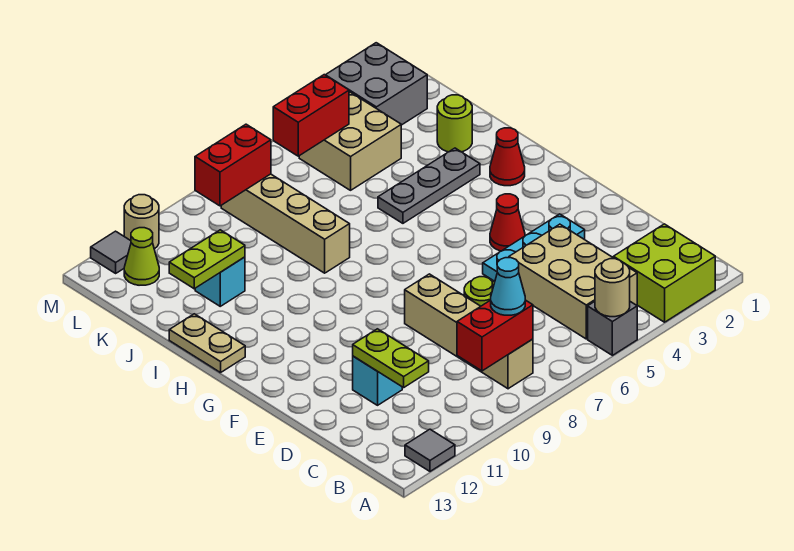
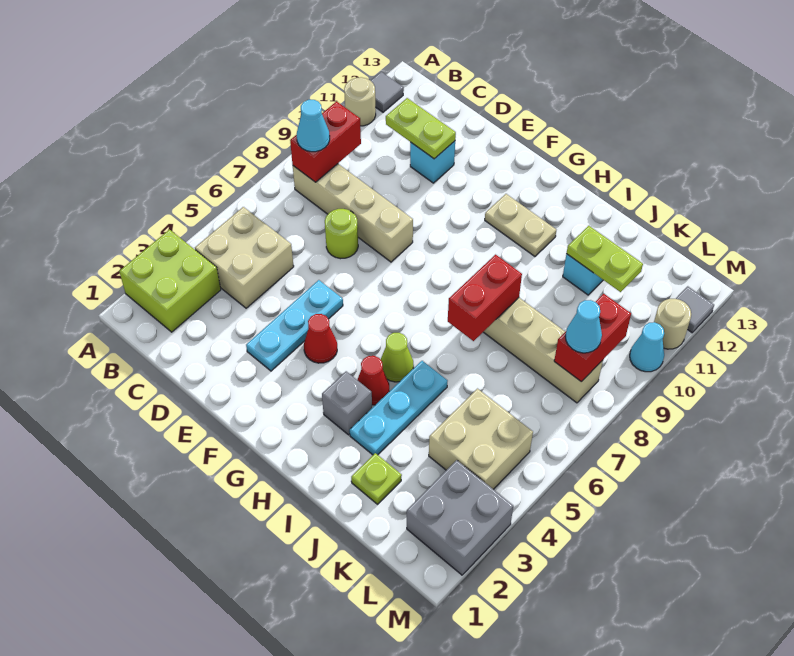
grey 1x1 brick [588,302,637,355] -> grey 1x1 brick moved to [322,371,372,435]
tan 1x1 round brick [595,259,630,317] -> tan 1x1 round brick moved to [344,77,376,126]
tan 2x3 brick [509,224,637,339] -> tan 2x2 brick [195,207,294,308]
red 1x1 cone [490,128,525,186] -> red 1x1 cone moved to [357,356,389,405]
tan 1x2 plate [169,314,245,373] -> tan 1x2 plate moved to [485,194,556,256]
grey 1x3 plate [378,148,480,223] -> cyan 1x3 plate [350,361,447,455]
lime 1x1 round brick [437,95,472,152] -> lime 1x1 plate [351,453,402,504]
lime 1x2 plate [169,230,245,289] -> lime 1x2 plate turned to [567,226,643,292]
red 1x2 brick [273,75,349,156] -> red 1x2 brick moved to [448,255,522,341]
none -> cyan 1x1 cone [565,300,602,353]
lime 1x1 cone [124,228,159,285] -> lime 1x1 cone moved to [381,333,414,382]
none -> cyan 1x1 cone [630,322,664,372]

